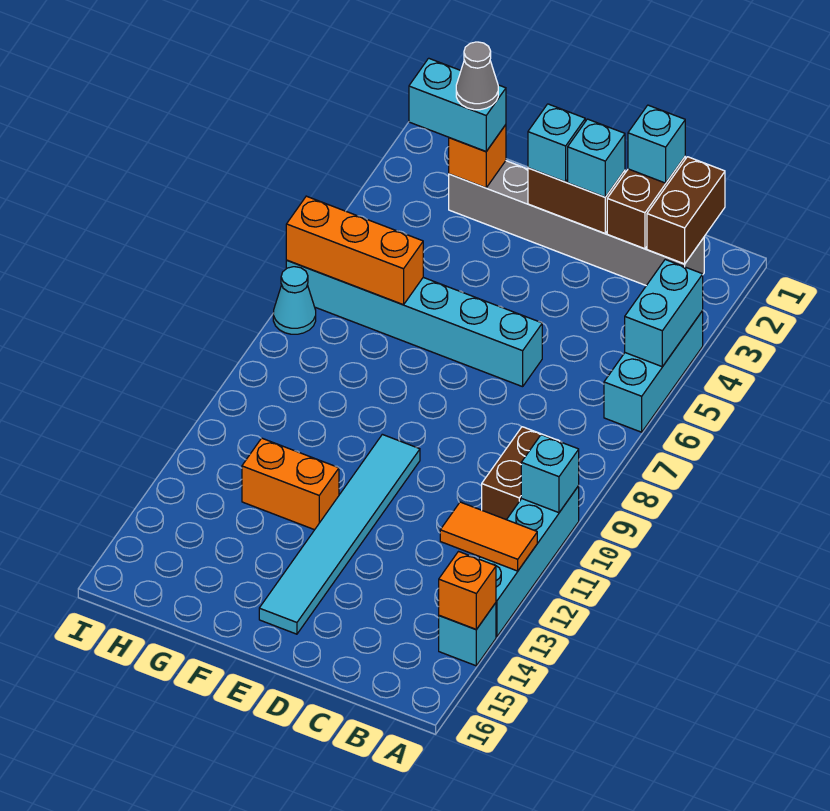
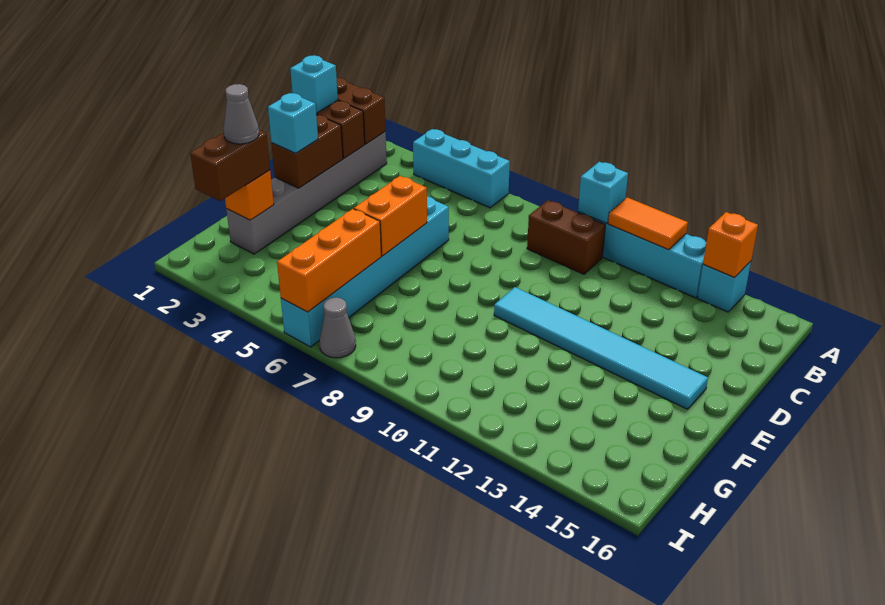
cyan 1x2 brick [625,260,703,367] -> none
orange 1x2 tile [440,502,537,571] -> orange 1x2 tile turned to [608,197,688,250]
cyan 1x1 brick [568,119,625,197] -> none
orange 1x2 brick [242,438,339,530] -> orange 1x2 brick moved to [354,176,427,256]
cyan 1x2 brick [409,58,506,151] -> brown 1x2 brick [190,130,270,201]
cyan 1x1 cone [273,267,316,334] -> grey 1x1 cone [319,298,356,358]

